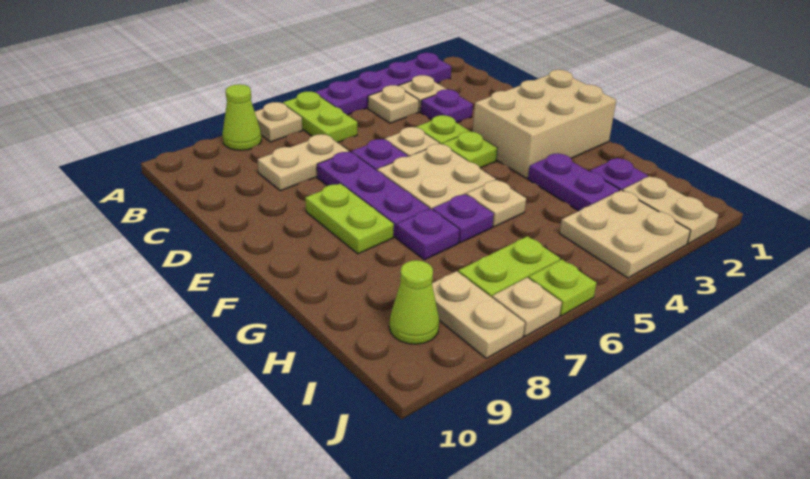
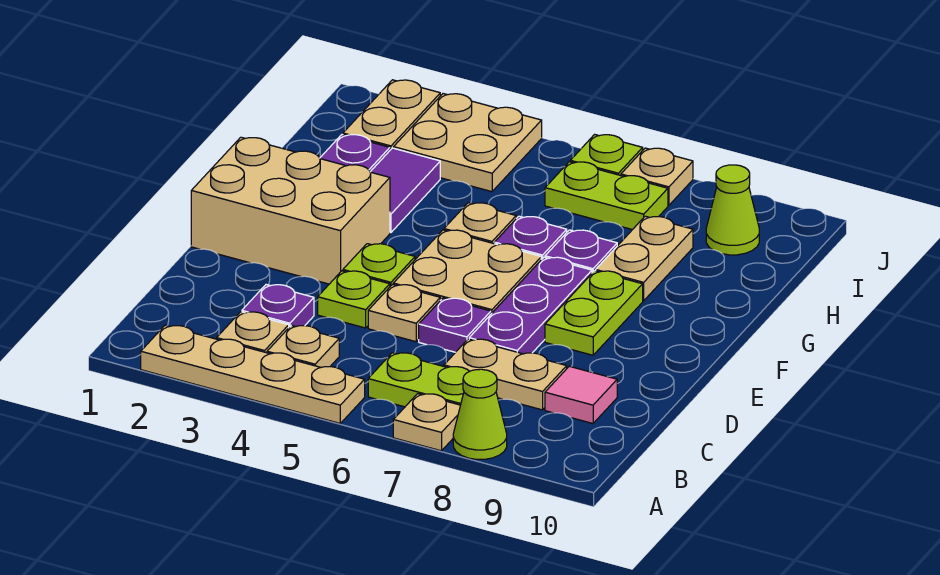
purple 1x4 plate [315,53,451,115] -> tan 1x4 plate [141,325,365,423]
lime 1x2 plate [283,91,357,143] -> lime 1x2 plate turned to [368,353,469,407]
none -> pink 1x1 tile [545,366,617,424]
purple 1x2 plate [528,153,619,211] -> purple 1x2 tile [371,148,440,233]
tan 1x2 plate [432,271,525,358] -> tan 1x2 plate moved to [596,216,693,301]

